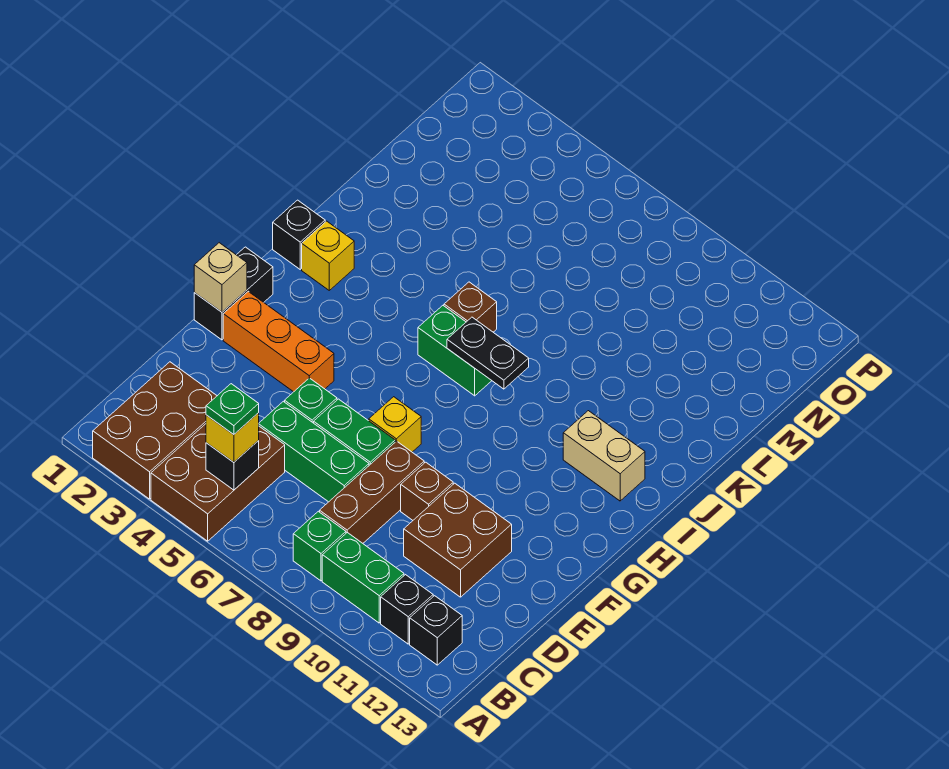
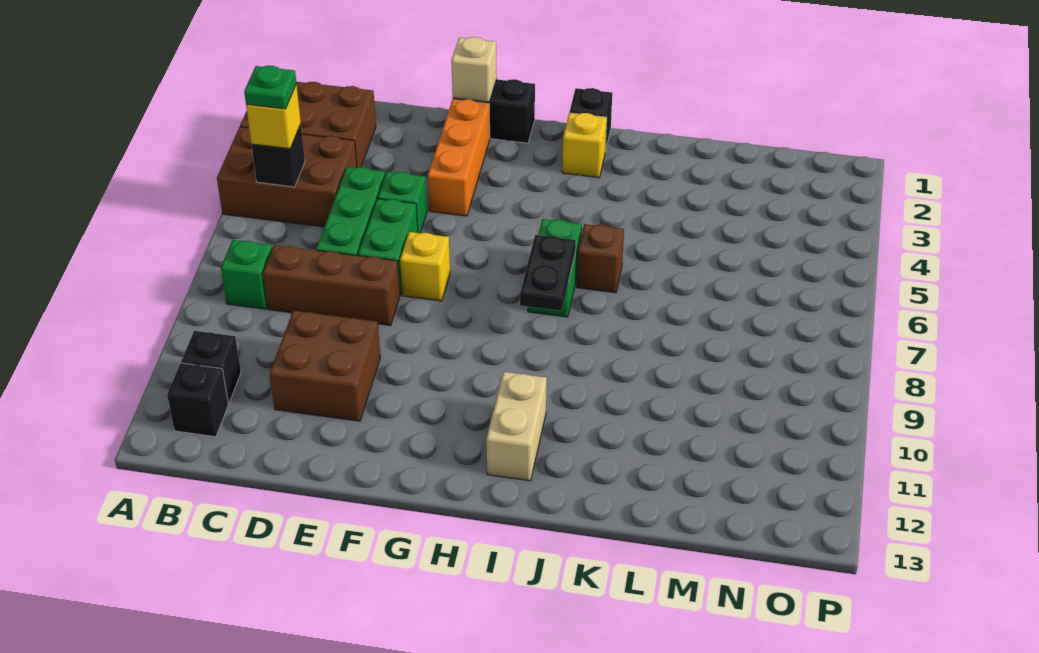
green 1x2 brick [322,532,404,623] -> none
brown 1x1 brick [401,462,453,520] -> none

